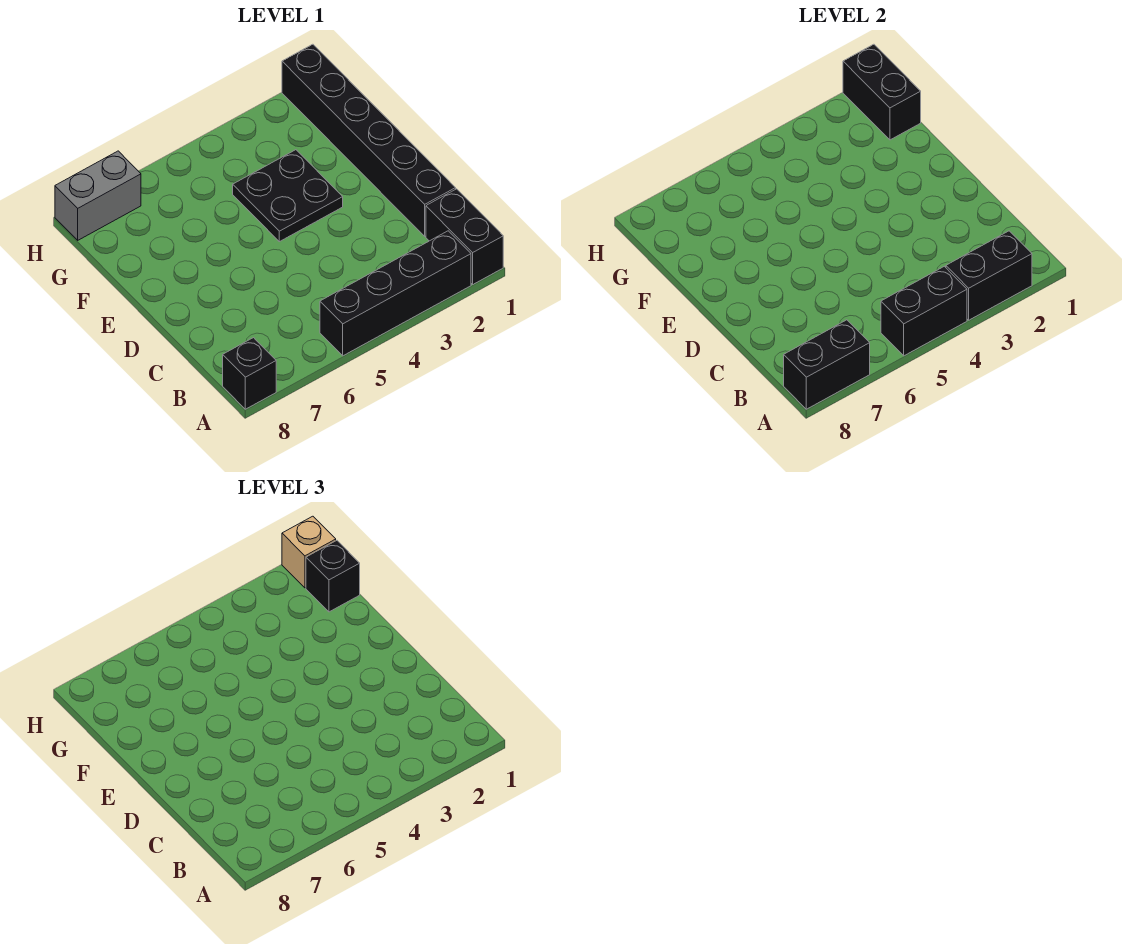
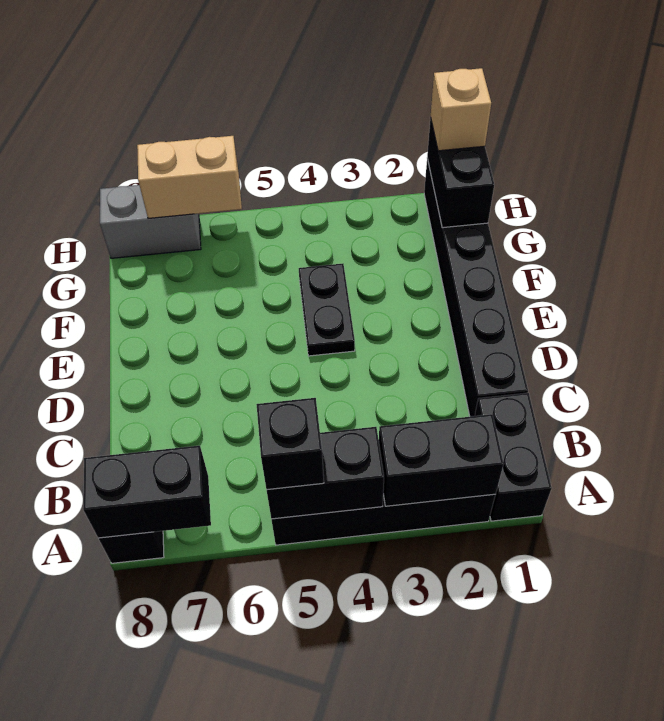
black 2x2 plate [233,150,343,242] -> black 1x2 plate [299,264,355,356]
black 1x1 brick [306,540,360,612] -> black 1x1 brick moved to [256,398,324,490]
none -> tan 1x2 brick [137,136,242,218]

